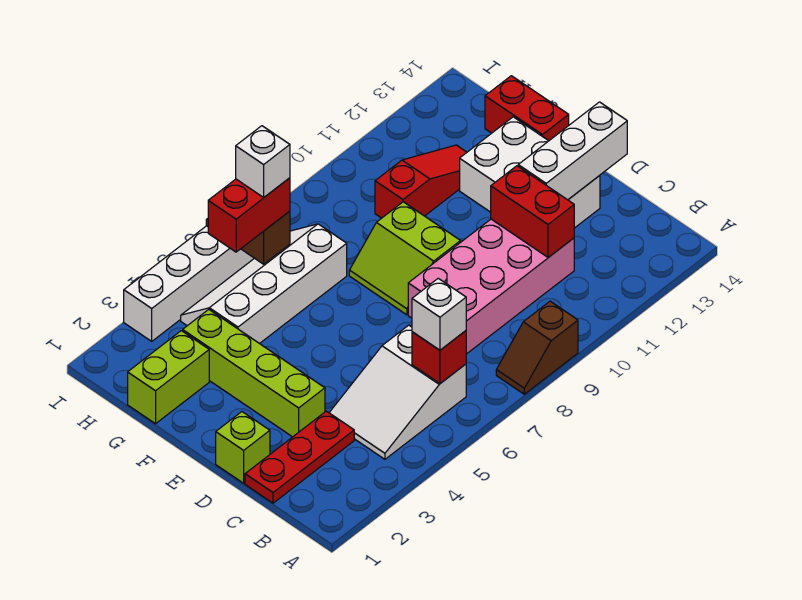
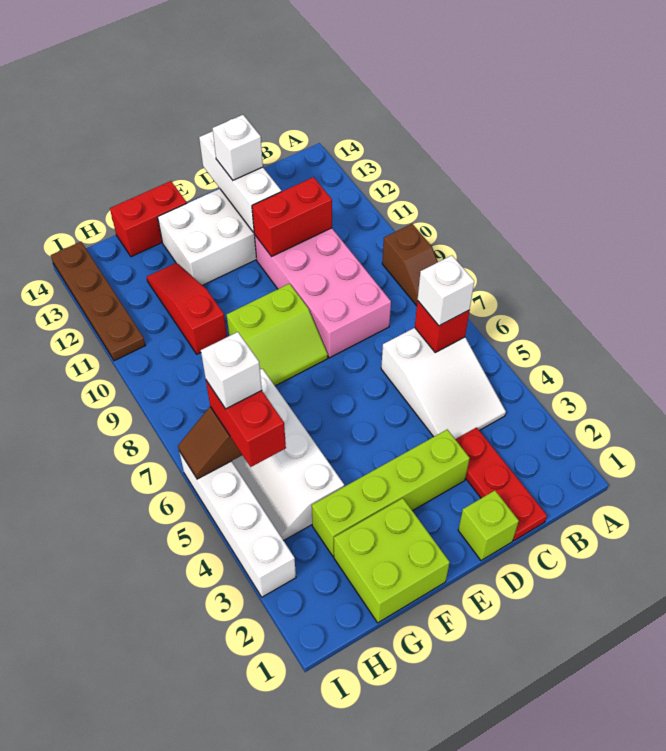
none -> white 1x1 brick [212,115,263,180]
lime 1x2 brick [128,331,209,424] -> lime 2x2 brick [334,498,450,623]
none -> brown 1x4 plate [51,242,145,361]

